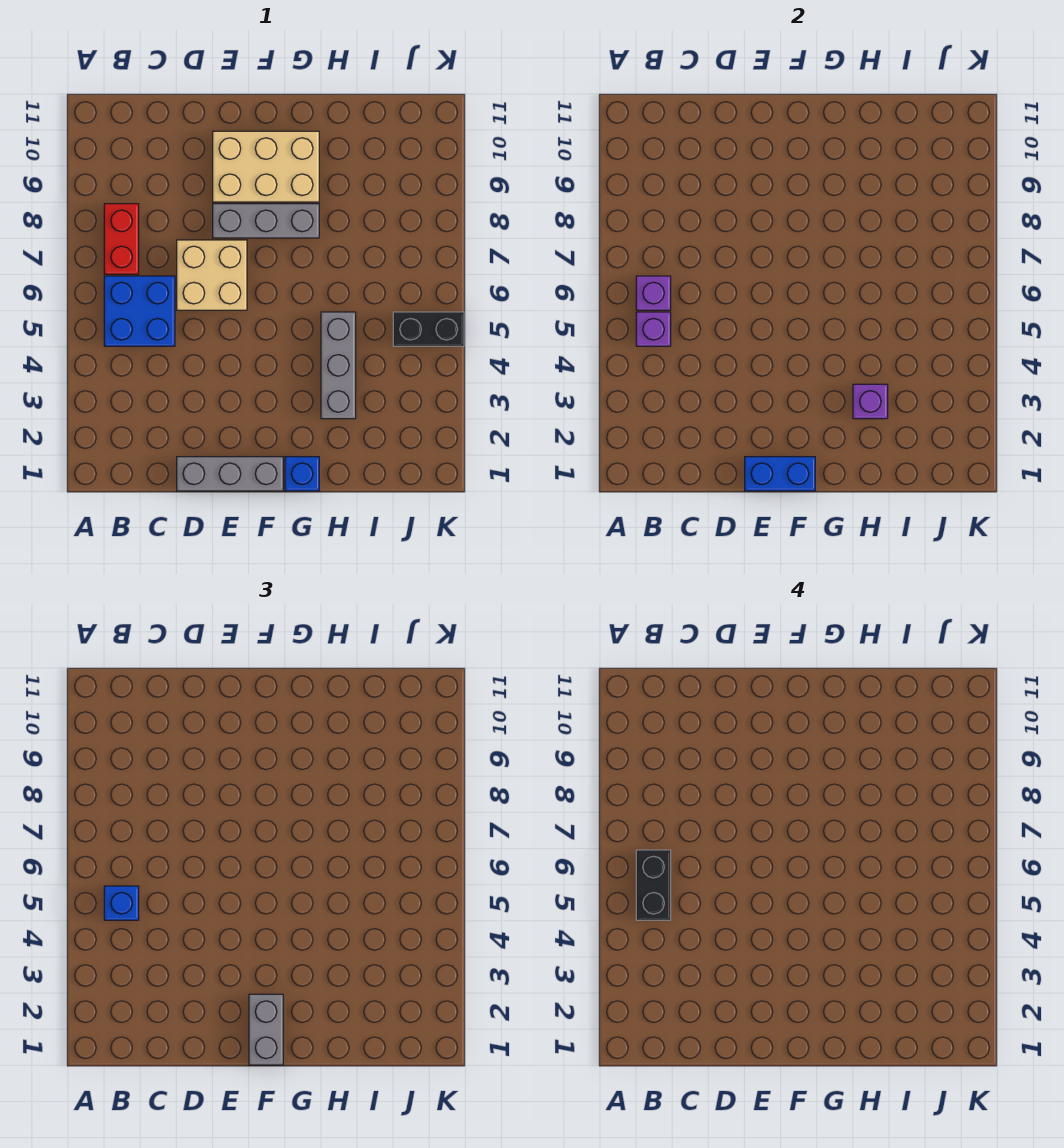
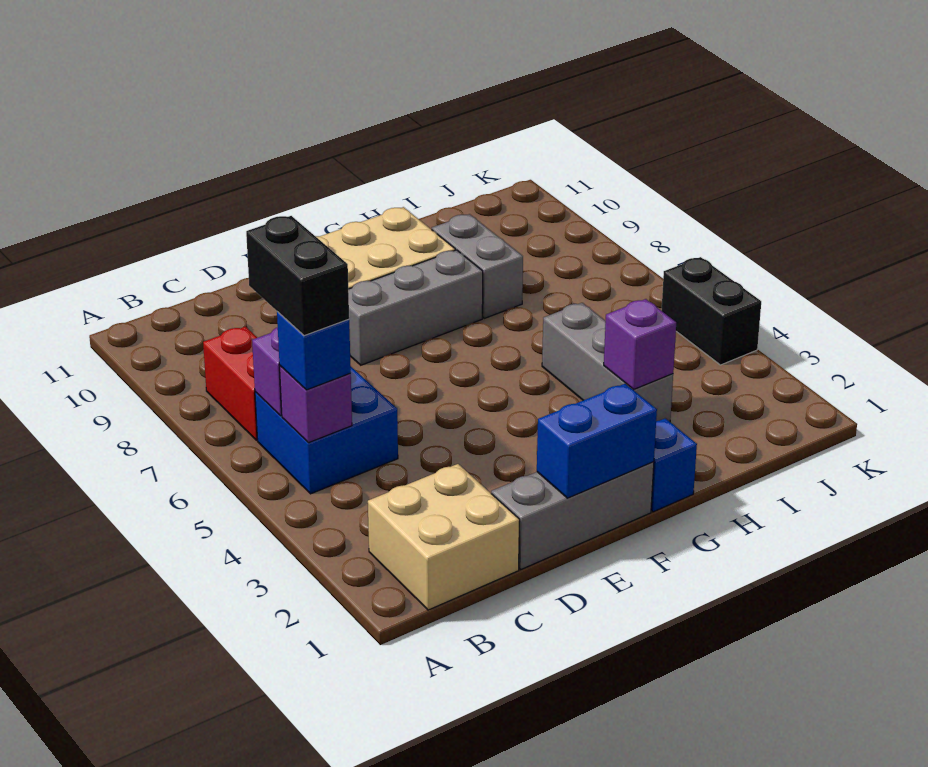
tan 2x2 brick [177,240,247,310] -> tan 2x2 brick moved to [368,464,520,610]
grey 1x2 brick [249,994,283,1065] -> grey 1x2 brick moved to [432,214,523,318]
black 1x2 brick [393,312,464,346] -> black 1x2 brick turned to [661,257,761,365]

